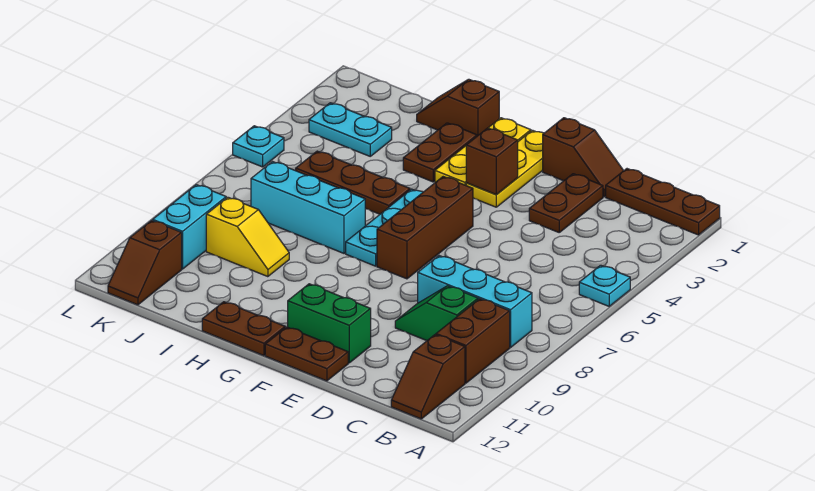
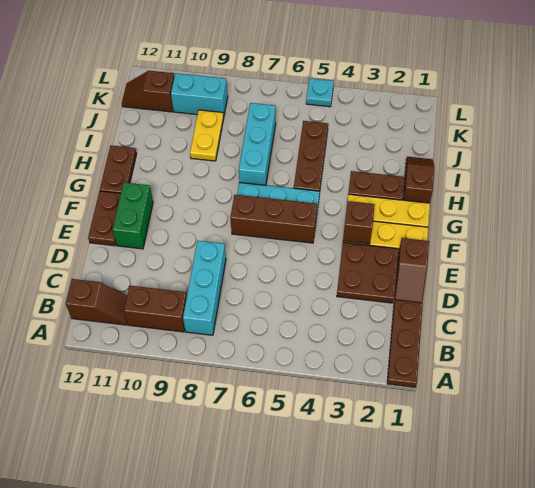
cyan 1x1 plate [579,265,630,306] -> none
brown 1x2 slope [391,335,465,419] -> brown 1x2 slope turned to [66,279,128,325]
green 1x2 slope [395,286,478,341] -> none
brown 1x2 plate [529,174,603,232] -> brown 2x2 plate [337,243,398,303]
yellow 1x2 slope [206,197,289,277] -> yellow 1x2 plate [190,110,224,161]
cyan 1x2 plate [309,103,392,156] -> none

